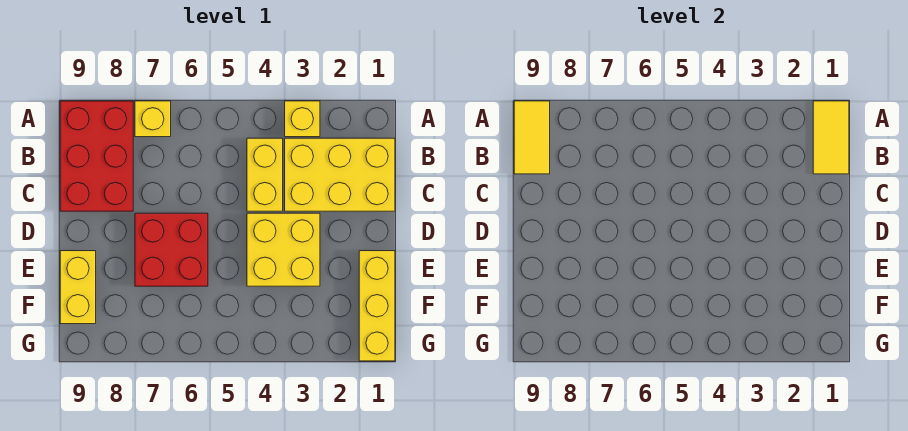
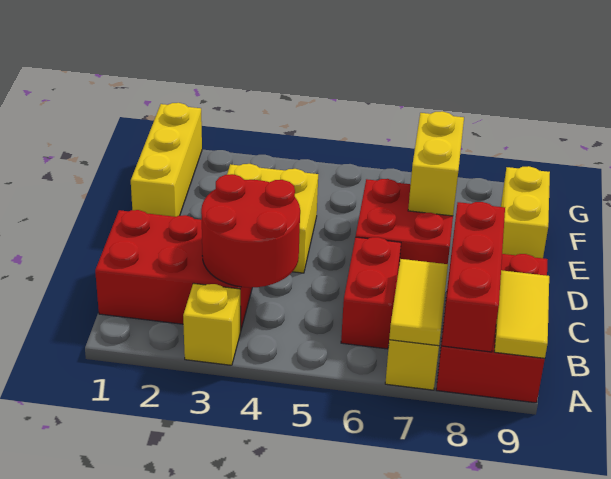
yellow 1x2 tile [813,101,849,174] -> yellow 1x2 tile moved to [389,259,448,346]
none -> red 1x3 brick [442,202,505,352]
yellow 2x3 brick [285,138,395,211] -> red 2x3 brick [95,210,252,329]
none -> red 2x2 round brick [201,174,300,288]
yellow 1x2 brick [247,138,283,211] -> yellow 1x2 brick moved to [408,111,464,216]
none -> red 1x2 brick [341,237,401,349]

